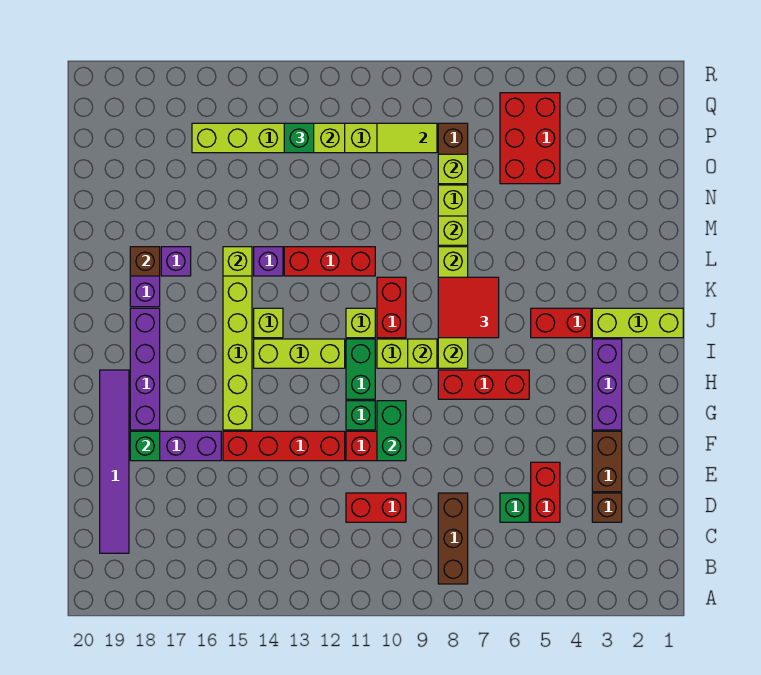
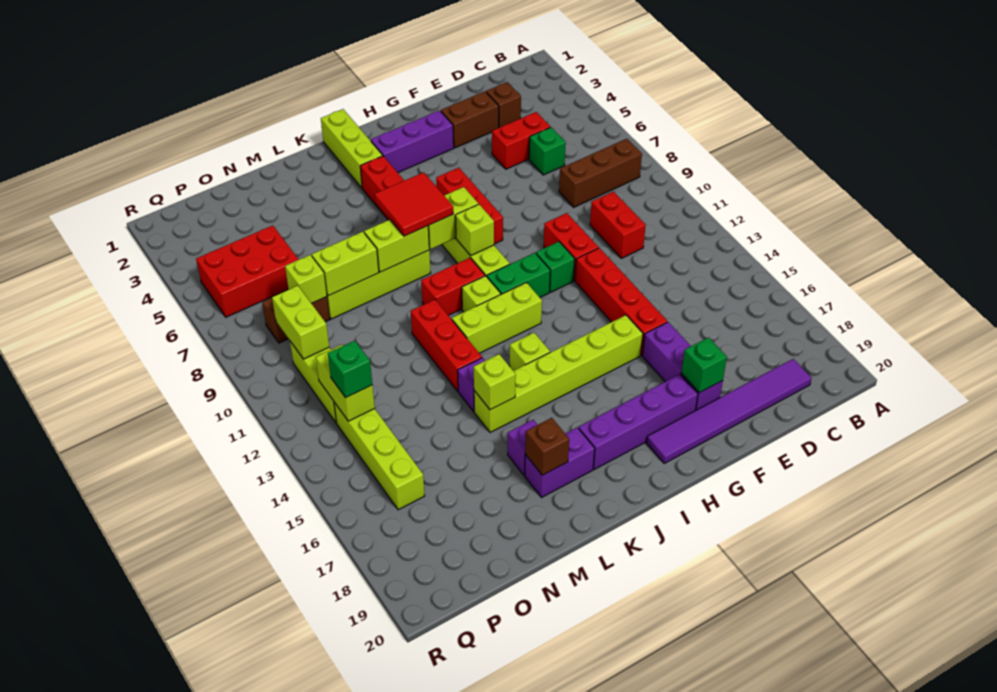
green 1x2 brick [377,401,406,461] -> none
lime 1x3 brick [254,339,345,368] -> lime 1x3 brick turned to [452,283,542,353]
lime 1x1 brick [438,216,468,245] -> lime 1x2 brick [312,232,379,296]
lime 1x2 tile [377,123,437,153] -> lime 1x2 brick [272,286,329,359]

